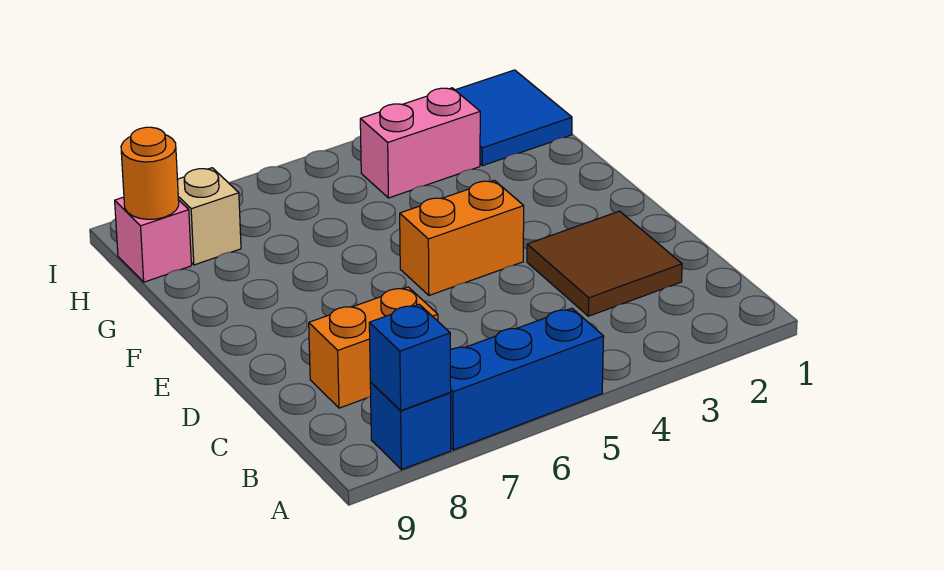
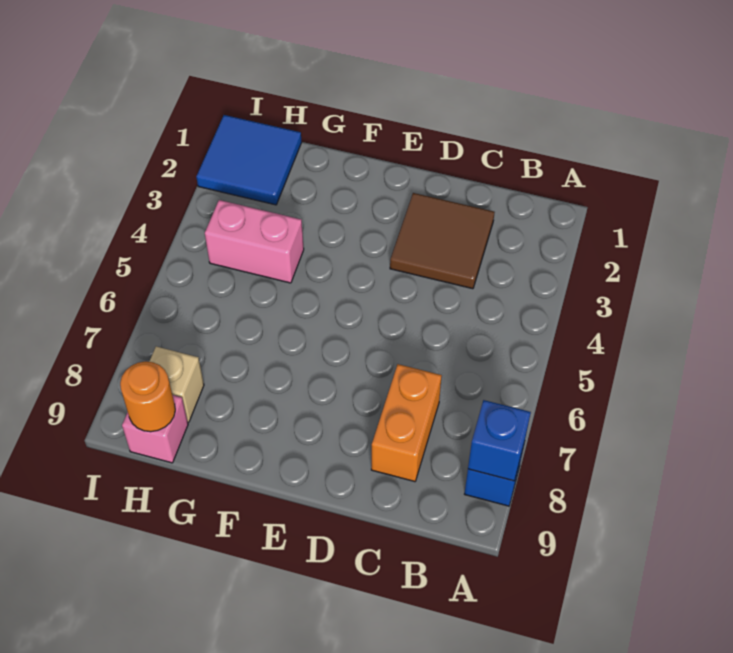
blue 1x3 brick [450,308,604,450] -> none
orange 1x2 brick [400,180,524,295] -> none
pink 1x2 brick [360,88,480,198] -> pink 1x2 brick turned to [205,200,304,283]

